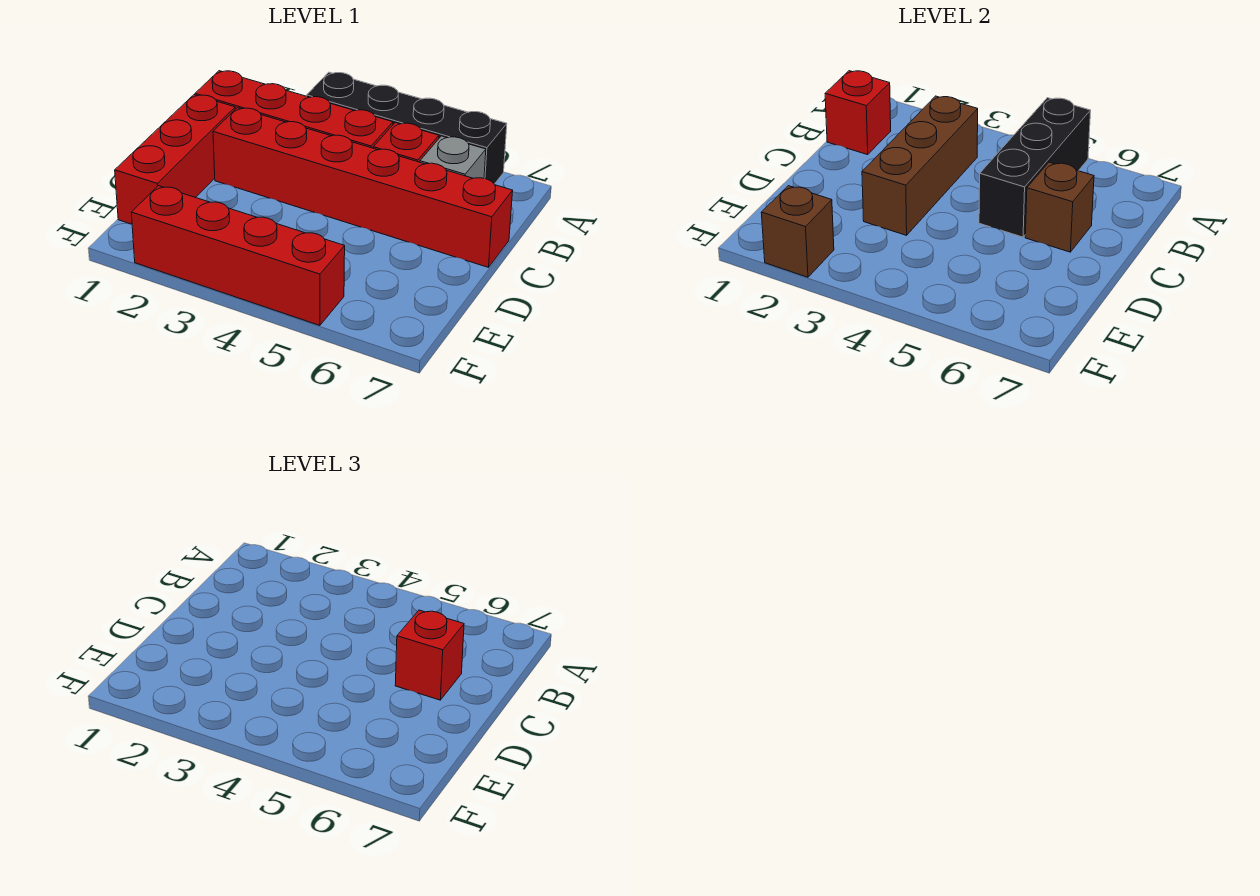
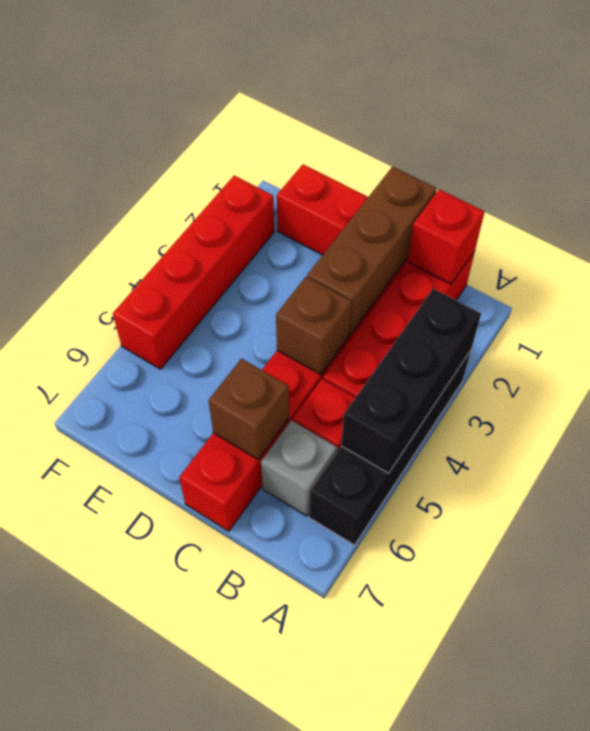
black 1x3 brick [979,98,1091,237] -> black 1x3 brick turned to [341,289,481,473]
brown 1x3 brick [862,96,978,235] -> brown 1x3 brick turned to [307,167,437,335]
red 1x1 brick [395,610,464,700] -> none
brown 1x1 brick [761,186,834,277] -> brown 1x1 brick moved to [276,277,352,375]

